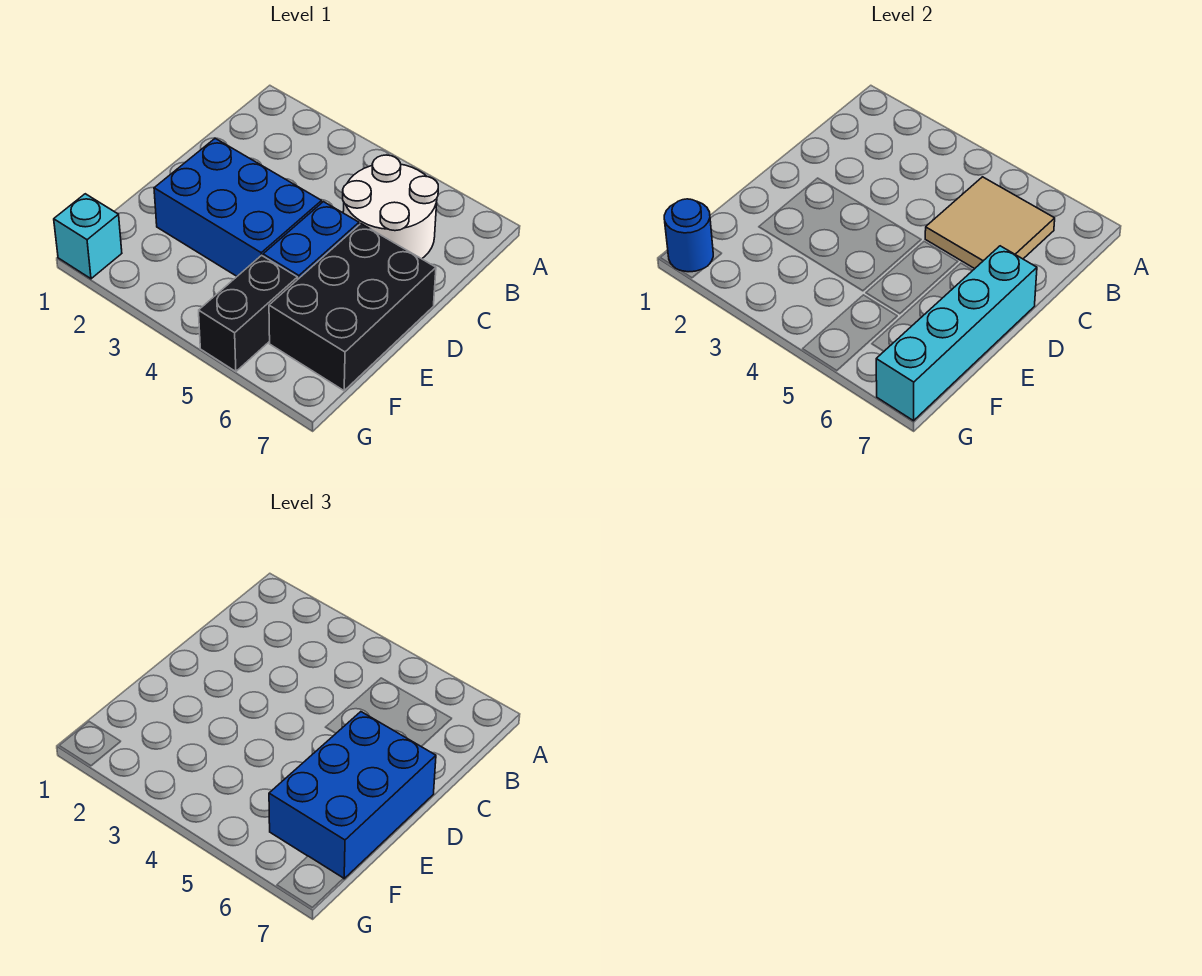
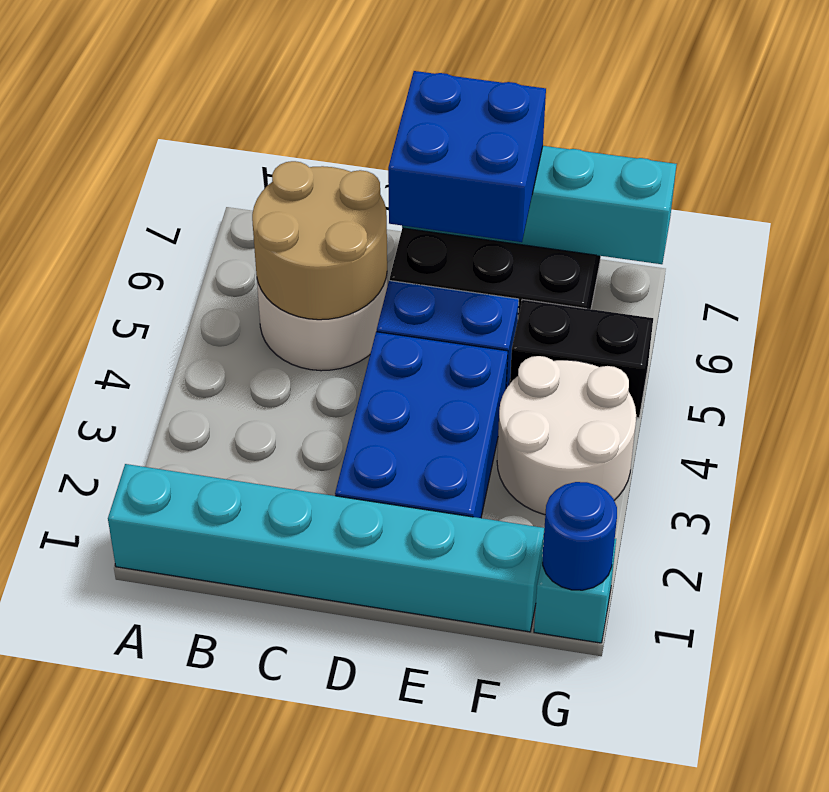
none -> cyan 1x6 brick [108,464,544,632]
tan 2x2 tile [925,177,1055,269] -> tan 2x2 round brick [252,161,387,320]
blue 2x3 brick [269,712,436,879] -> blue 2x2 brick [388,71,546,242]
none -> white 2x2 round brick [497,356,636,515]

